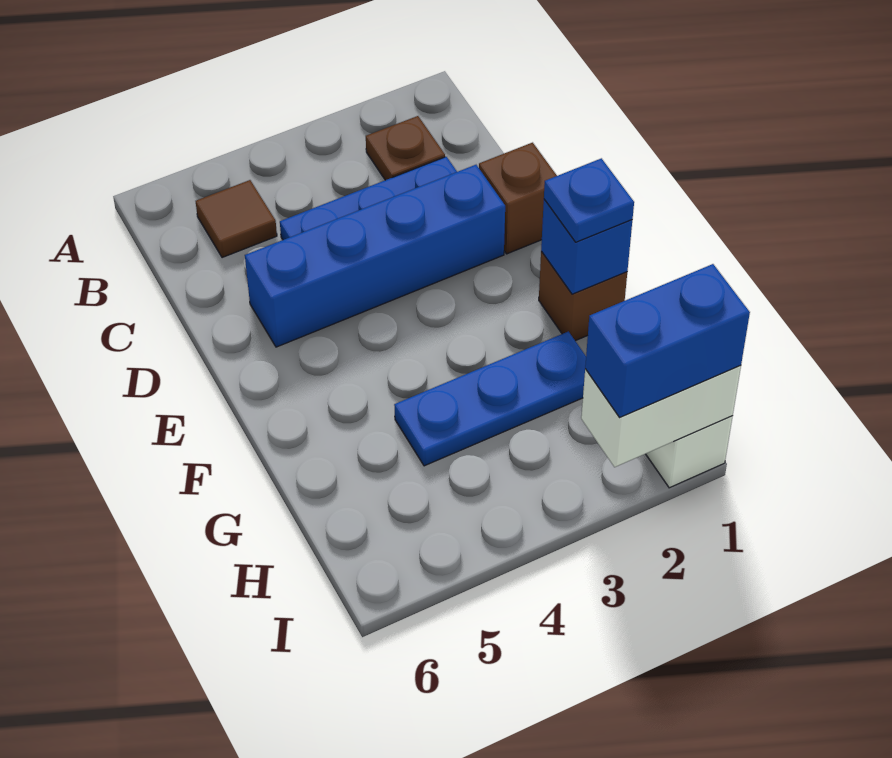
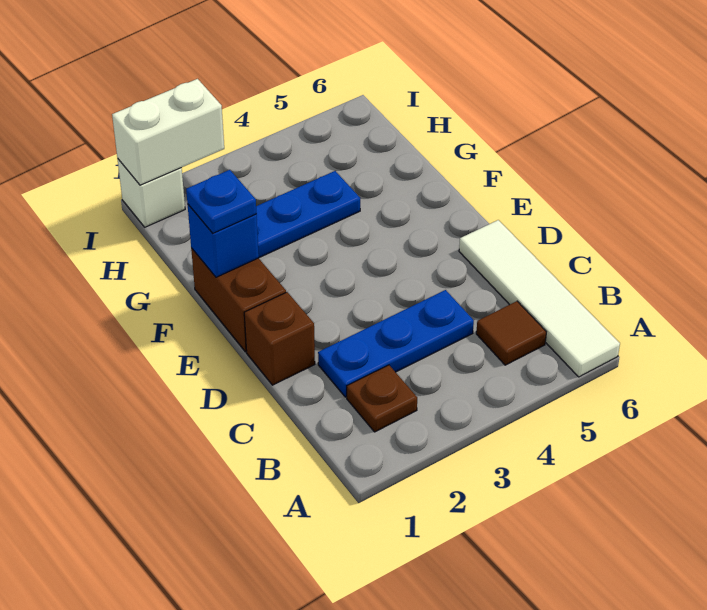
none -> white 1x4 tile [459,220,620,377]
blue 1x4 brick [245,165,505,347] -> none
brown 1x1 brick [539,252,627,341] -> brown 1x2 brick [191,248,286,352]
blue 1x2 brick [585,264,750,418] -> none

